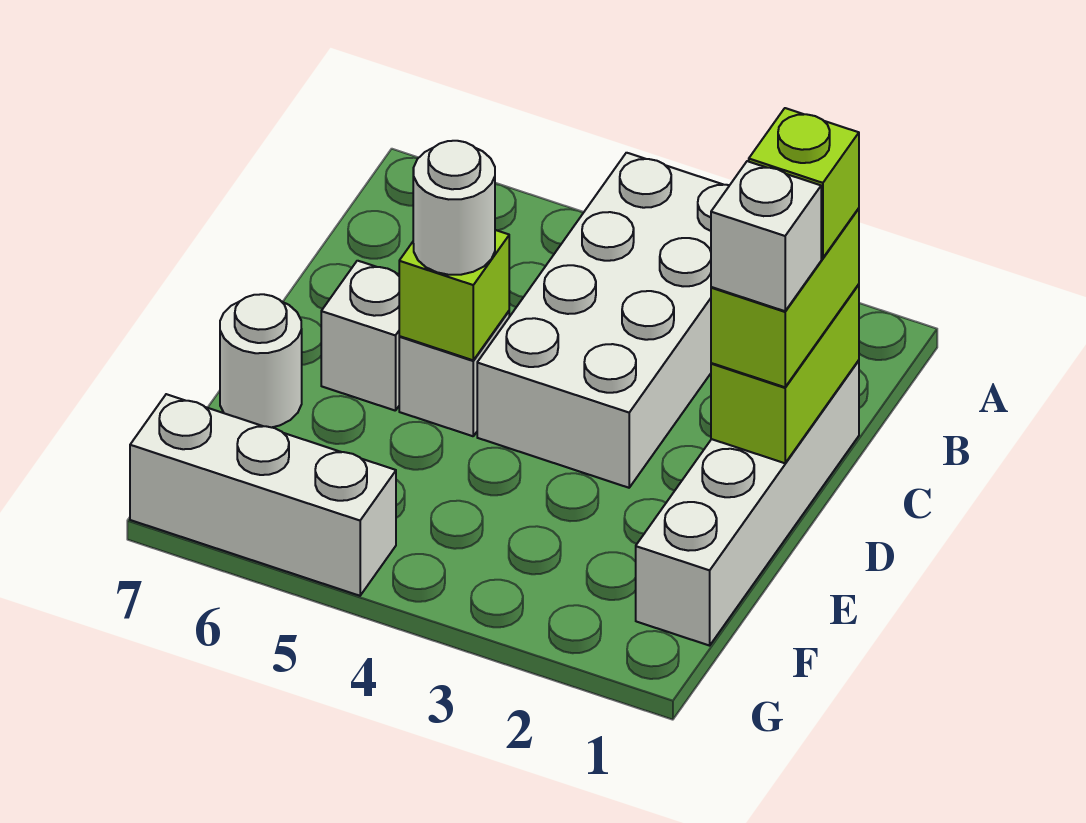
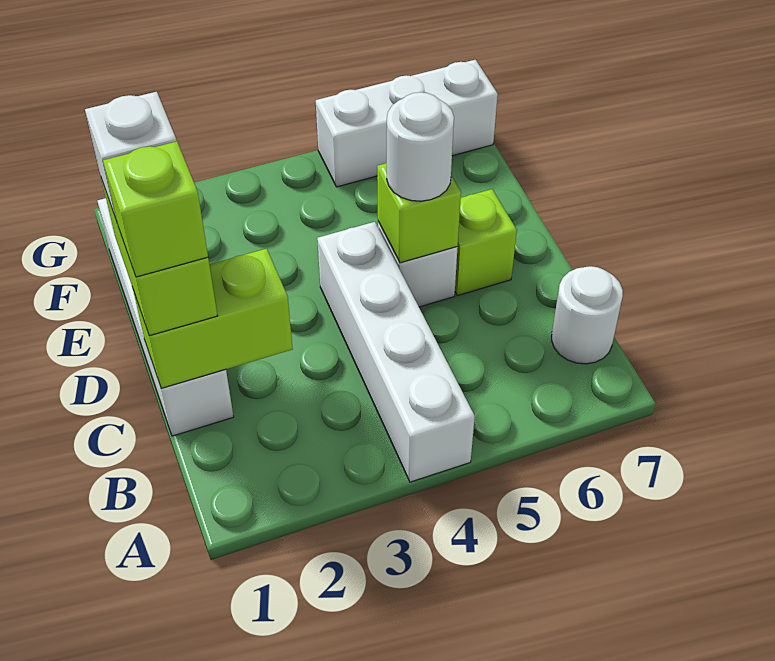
white 2x4 brick [477,153,729,488] -> white 1x4 brick [317,222,475,482]
lime 1x2 brick [711,284,859,463] -> lime 1x2 brick turned to [133,249,293,388]
white 1x1 brick [321,261,399,411] -> lime 1x1 brick [455,189,517,296]
white 1x1 round brick [220,294,302,427] -> white 1x1 round brick moved to [552,266,623,364]

